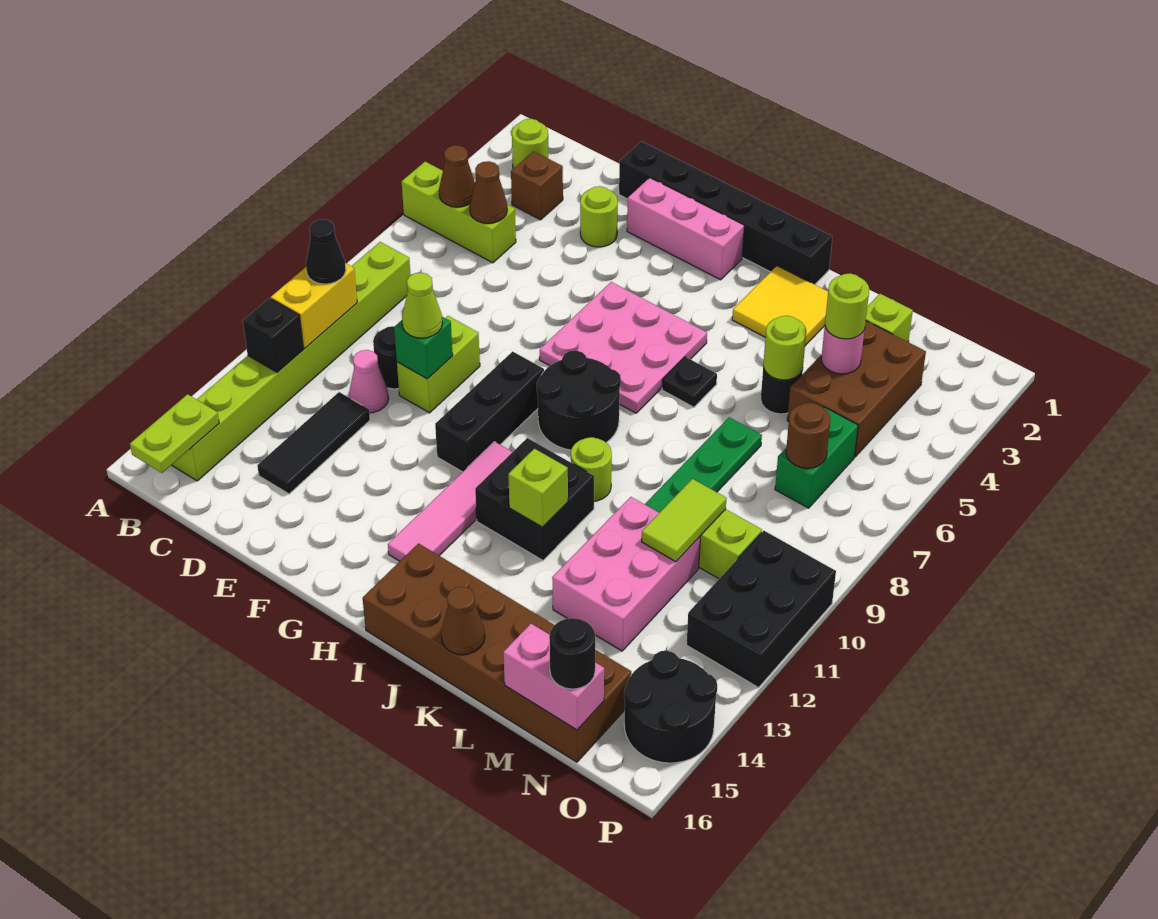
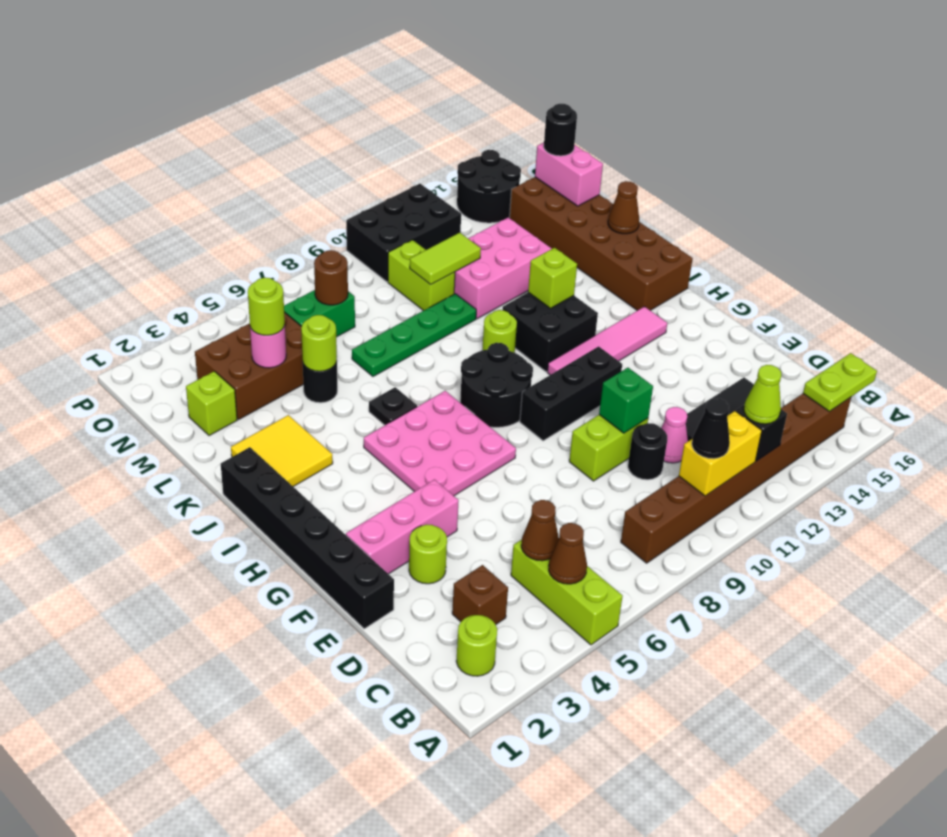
lime 1x8 brick [172,242,411,481] -> brown 1x8 brick [621,394,851,563]
lime 1x1 cone [402,273,442,338] -> lime 1x1 cone moved to [744,365,781,424]
pink 1x3 brick [627,178,744,280] -> pink 1x3 brick turned to [346,480,459,574]

